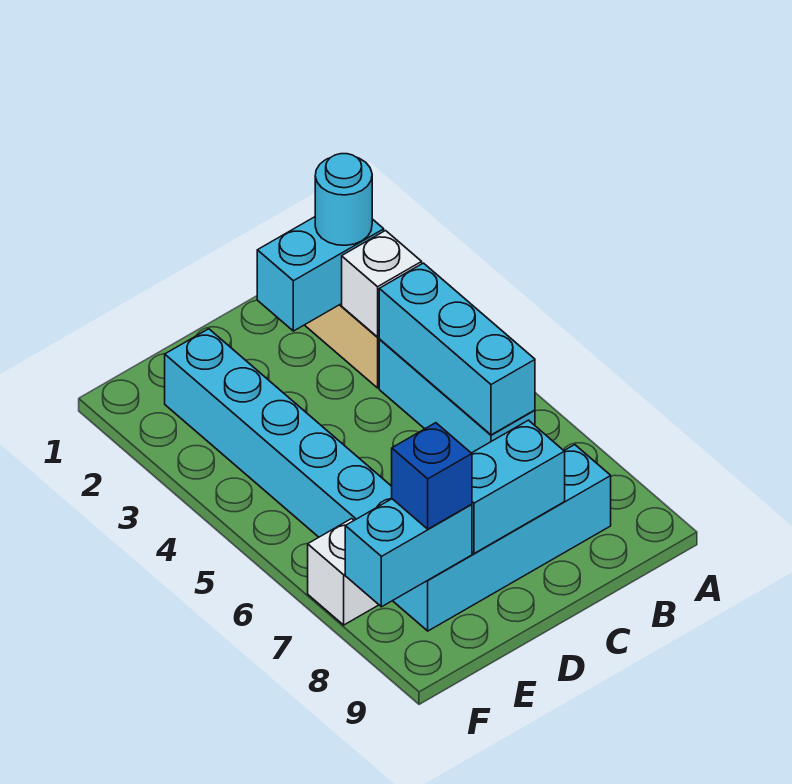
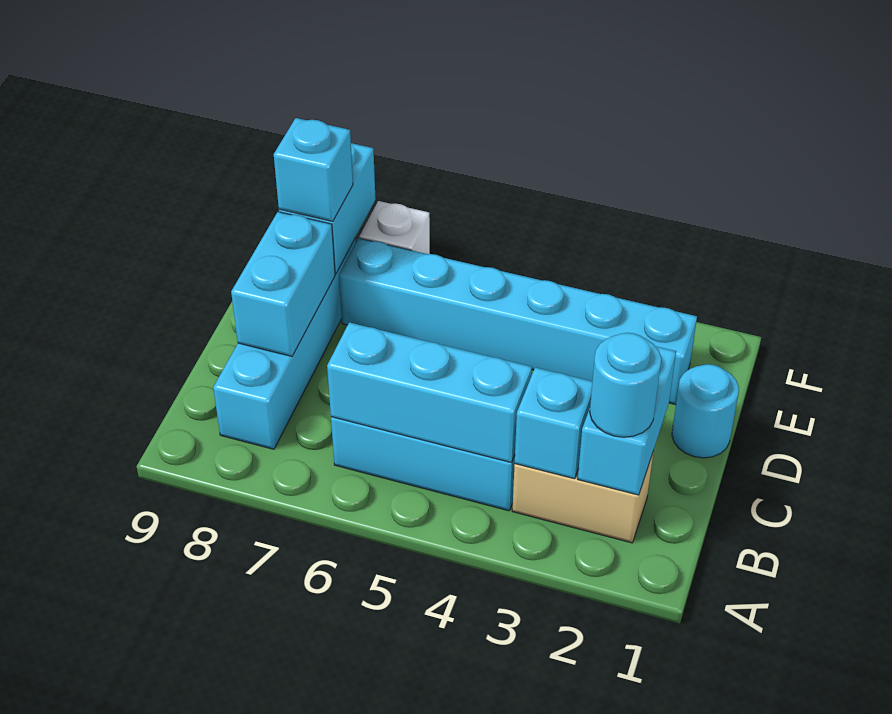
white 1x1 brick [342,231,422,337] -> cyan 1x1 brick [515,367,592,479]
none -> cyan 1x1 round brick [672,364,739,458]
blue 1x1 brick [392,423,472,529] -> cyan 1x1 brick [274,118,353,221]

